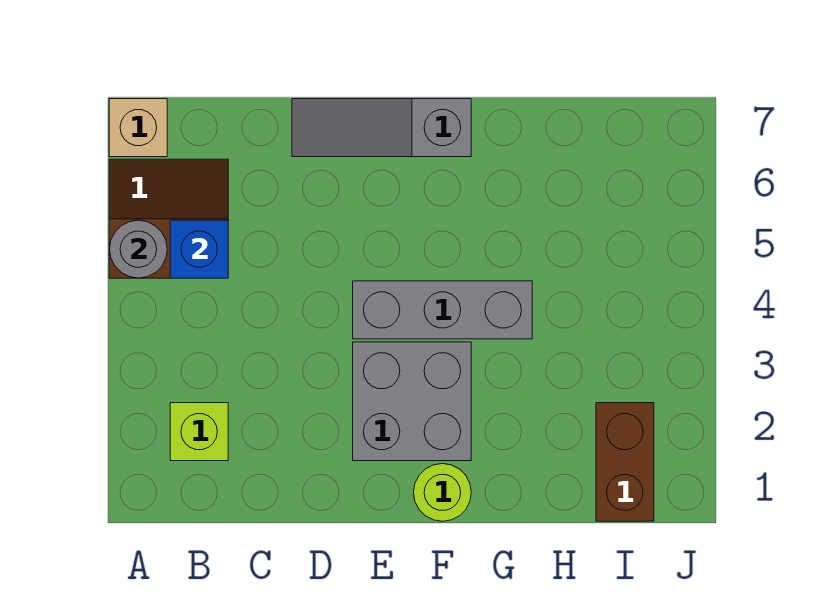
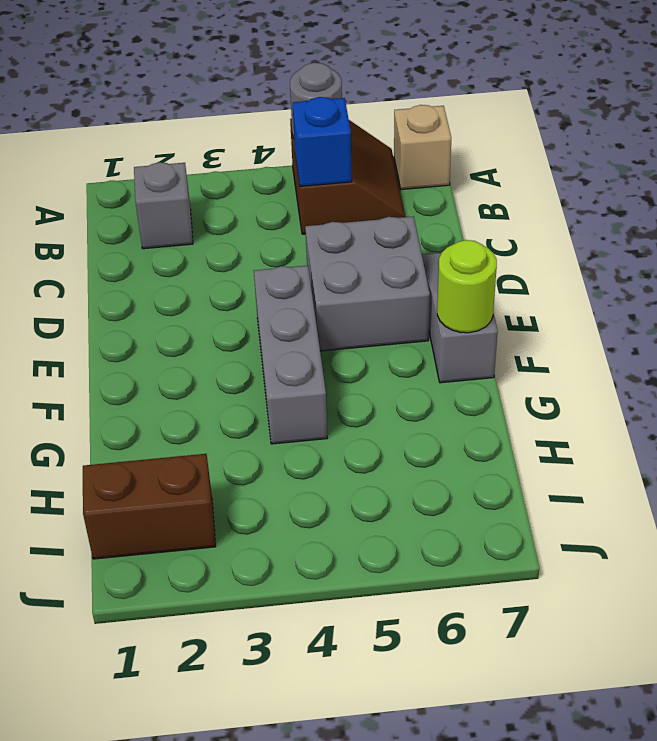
lime 1x1 brick [170,403,228,461] -> grey 1x1 brick [134,162,193,249]
grey 2x2 brick [353,342,471,461] -> grey 2x2 brick moved to [305,216,430,351]
lime 1x1 round brick [414,464,471,521] -> lime 1x1 round brick moved to [437,240,497,333]

